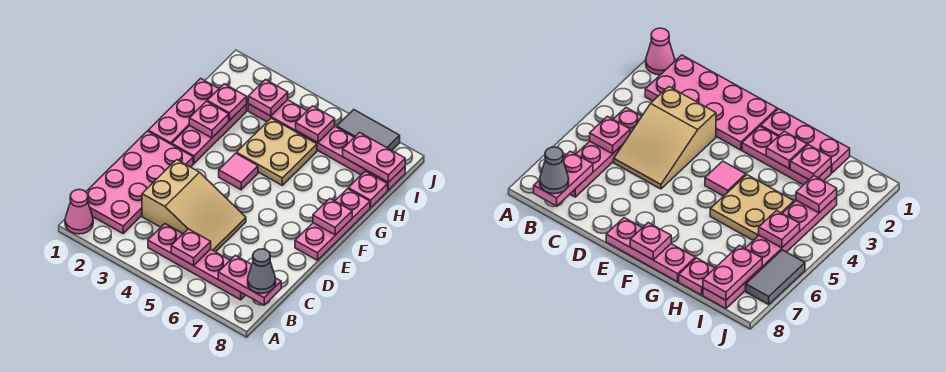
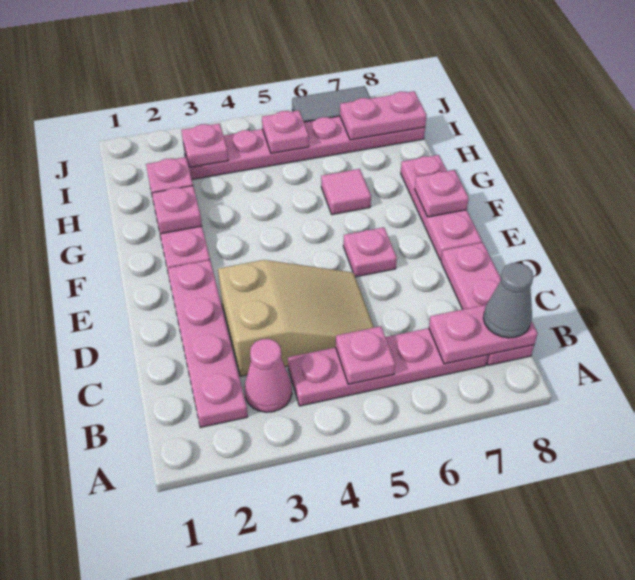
pink 1x1 cone [65,190,93,234] -> pink 1x1 cone moved to [244,339,292,412]
pink 2x4 plate [86,131,193,233] -> pink 1x4 plate [167,260,248,428]
pink 1x3 plate [148,78,219,144] -> pink 1x3 plate moved to [441,243,534,365]
pink 1x1 tile [219,153,258,190] -> pink 1x1 tile moved to [321,169,371,215]
tan 2x2 plate [237,118,317,185] -> none
pink 1x1 plate [348,171,388,208] -> pink 1x1 plate moved to [343,227,397,277]

